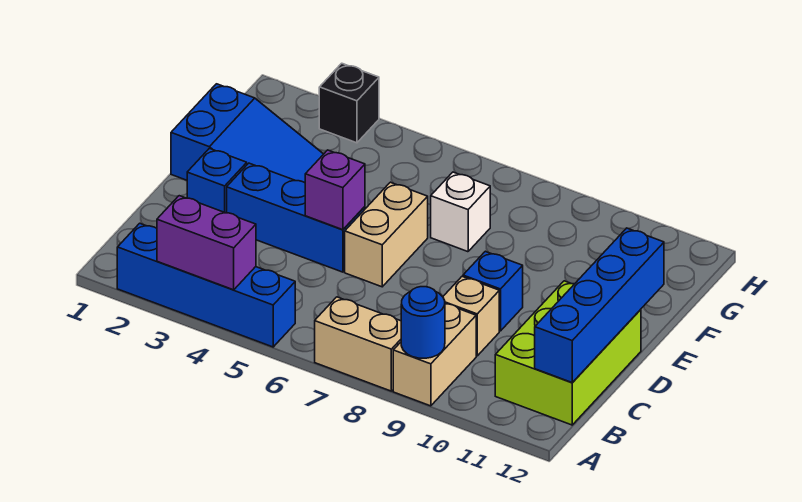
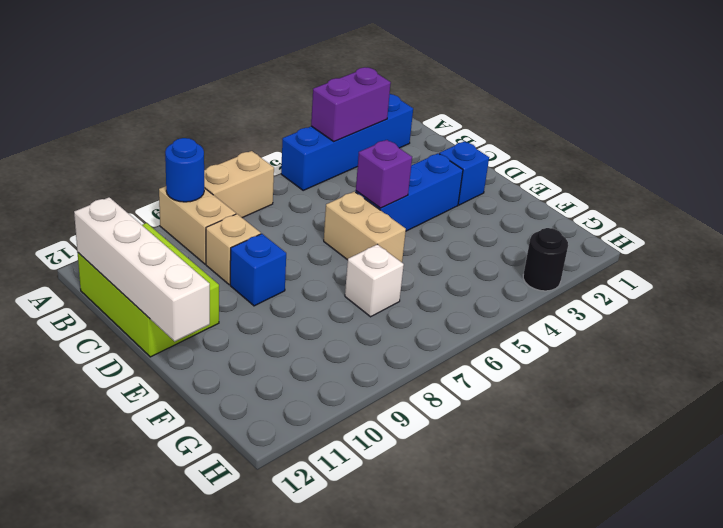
blue 1x4 brick [535,228,664,383] -> white 1x4 brick [74,197,210,341]
blue 2x3 slope [171,84,323,183] -> none
black 1x1 brick [319,63,379,143] -> black 1x1 round brick [523,228,568,291]

